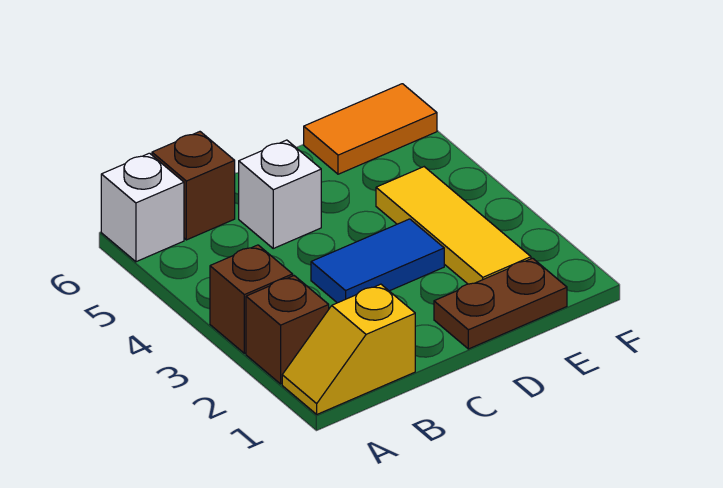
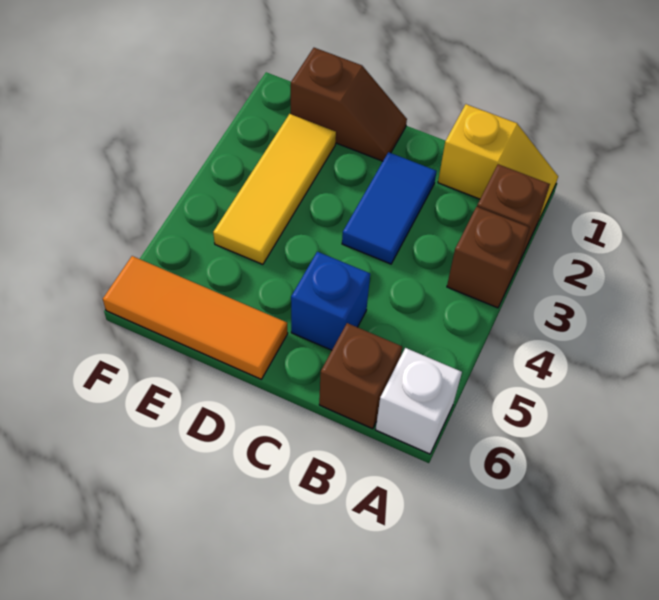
blue 1x2 tile [311,219,444,303] -> blue 1x2 tile turned to [342,152,436,264]
white 1x1 brick [238,140,321,248] -> blue 1x1 brick [291,252,370,350]
brown 1x2 plate [434,258,567,349] -> brown 1x2 slope [291,48,407,161]
orange 1x2 tile [304,84,437,174] -> orange 1x3 tile [103,256,288,379]

